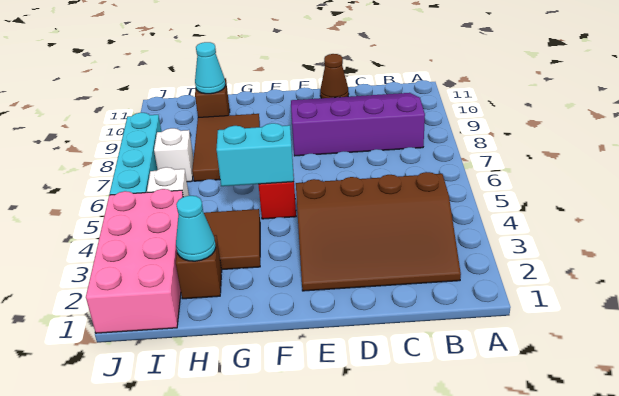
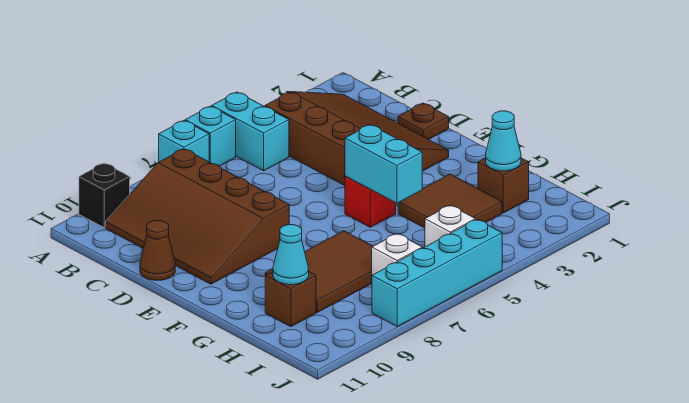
none -> cyan 1x2 brick [212,92,289,171]
none -> cyan 1x1 brick [185,106,236,166]
none -> cyan 1x1 brick [159,121,209,162]
none -> black 1x1 brick [79,163,130,227]
purple 3x4 slope [291,93,425,156] -> brown 3x4 slope [106,149,289,284]
none -> brown 1x1 plate [398,103,449,140]
pink 2x4 brick [86,189,183,333] -> none

